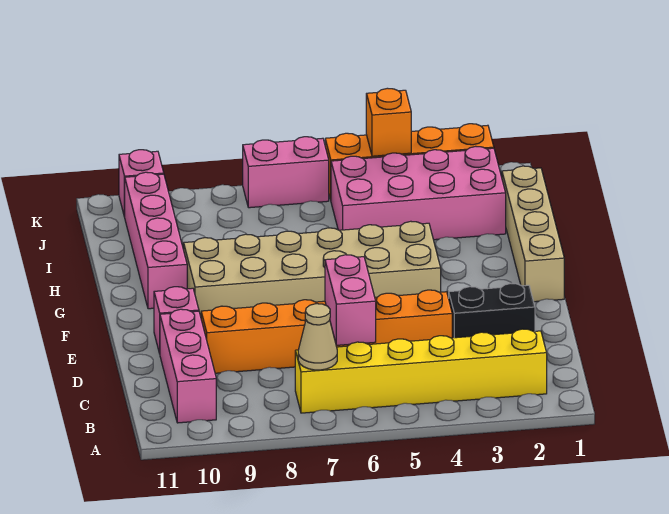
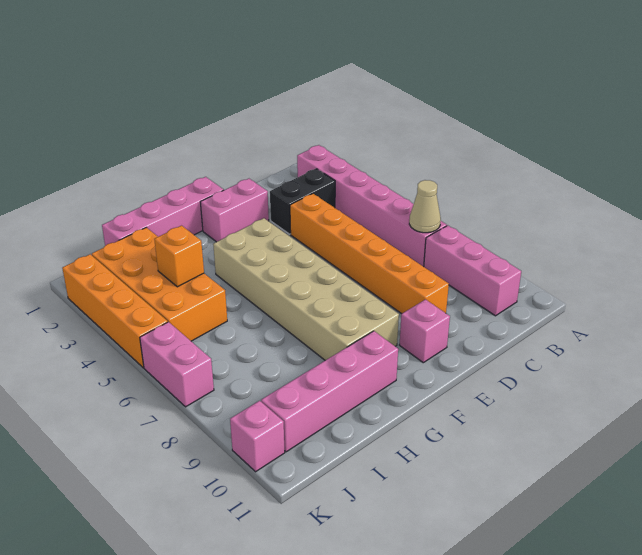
yellow 1x6 brick [295,329,547,413] -> pink 1x6 brick [297,145,447,267]
pink 1x3 brick [160,309,216,423] -> pink 1x3 brick turned to [424,225,521,316]
pink 1x2 brick [325,255,376,345] -> pink 1x2 brick moved to [200,179,269,242]
black 1x2 brick [449,283,535,338] -> black 1x2 brick turned to [270,169,335,234]
tan 1x4 brick [502,166,564,302] -> pink 1x4 brick [102,177,223,246]
pink 2x4 brick [331,146,506,240] -> orange 2x4 brick [92,228,227,341]
orange 1x1 brick [366,88,411,156] -> orange 1x1 brick moved to [154,226,204,287]

